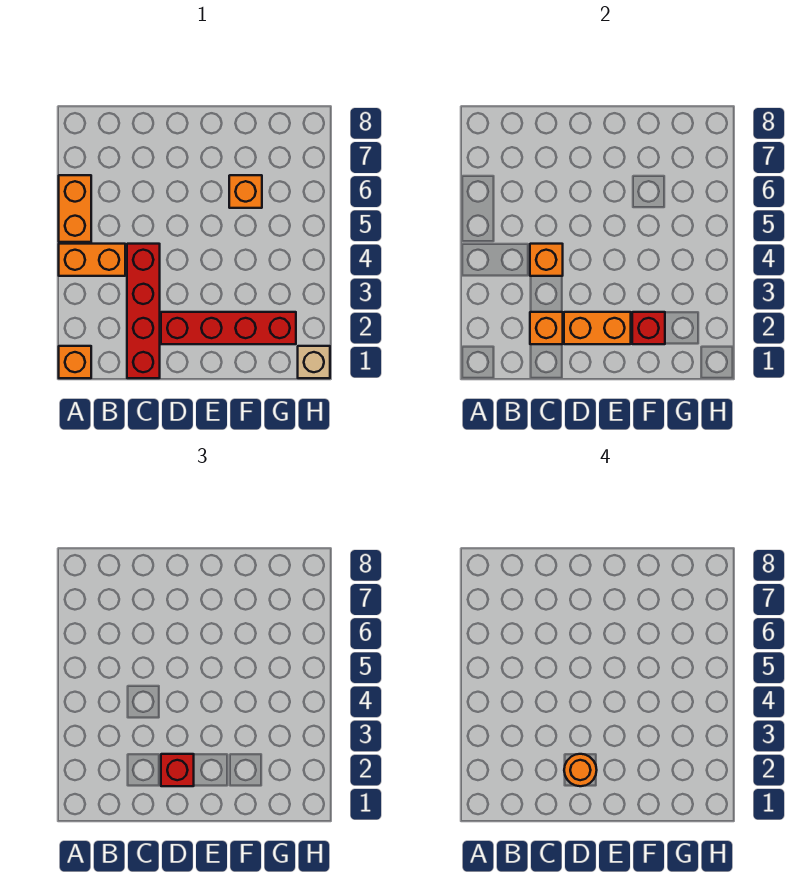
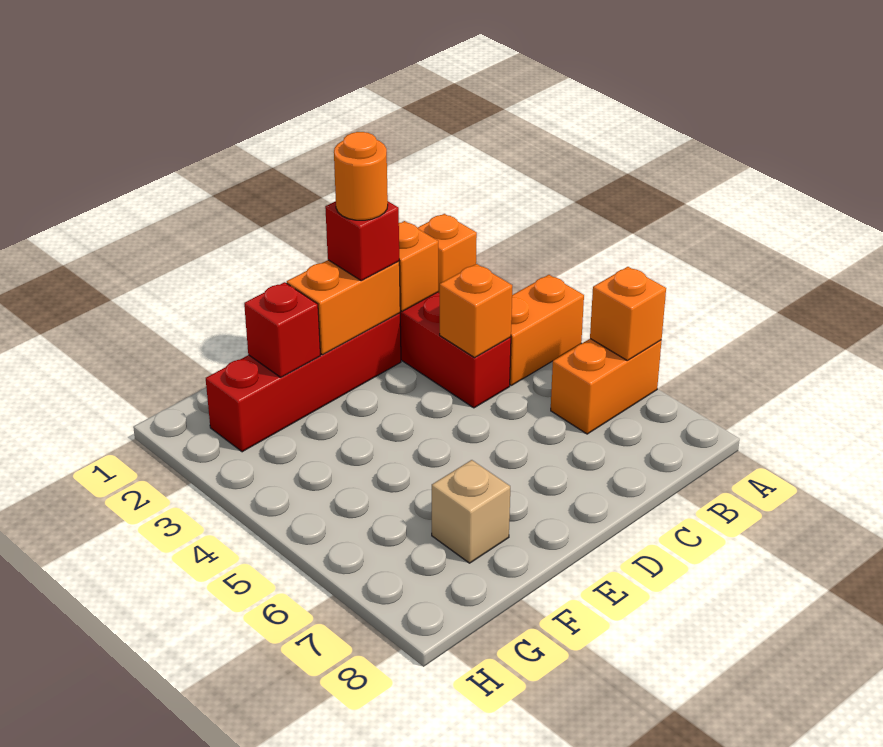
orange 1x2 brick [59,175,91,242] -> orange 1x2 brick turned to [551,339,662,434]
orange 1x1 brick [229,175,262,208] -> orange 1x1 brick moved to [590,267,666,360]
tan 1x1 brick [298,346,330,378] -> tan 1x1 brick moved to [432,460,510,563]

